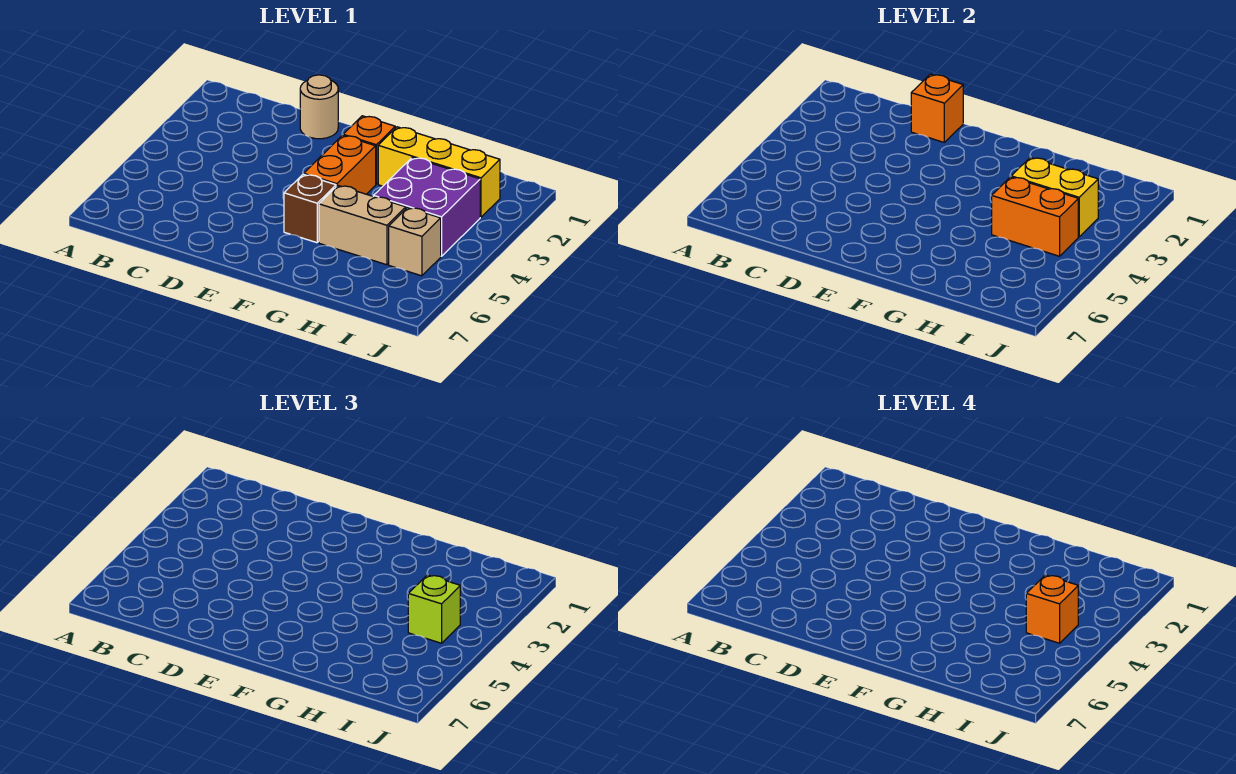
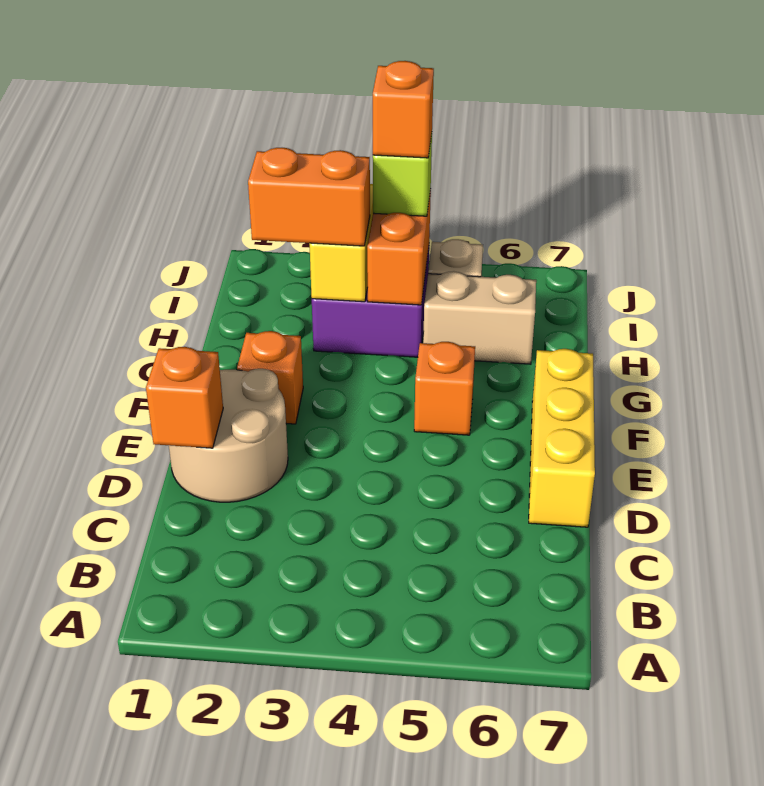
tan 1x1 round brick [300,75,338,139] -> tan 2x2 round brick [169,369,288,502]
orange 1x2 brick [304,135,376,194] -> orange 1x2 brick moved to [248,148,370,246]
brown 1x1 brick [284,174,336,243] -> orange 1x1 brick [414,342,475,435]
yellow 1x3 brick [378,127,500,217] -> yellow 1x3 brick moved to [529,349,595,527]
tan 1x2 brick [319,186,406,265] -> tan 1x2 brick turned to [423,271,536,364]

